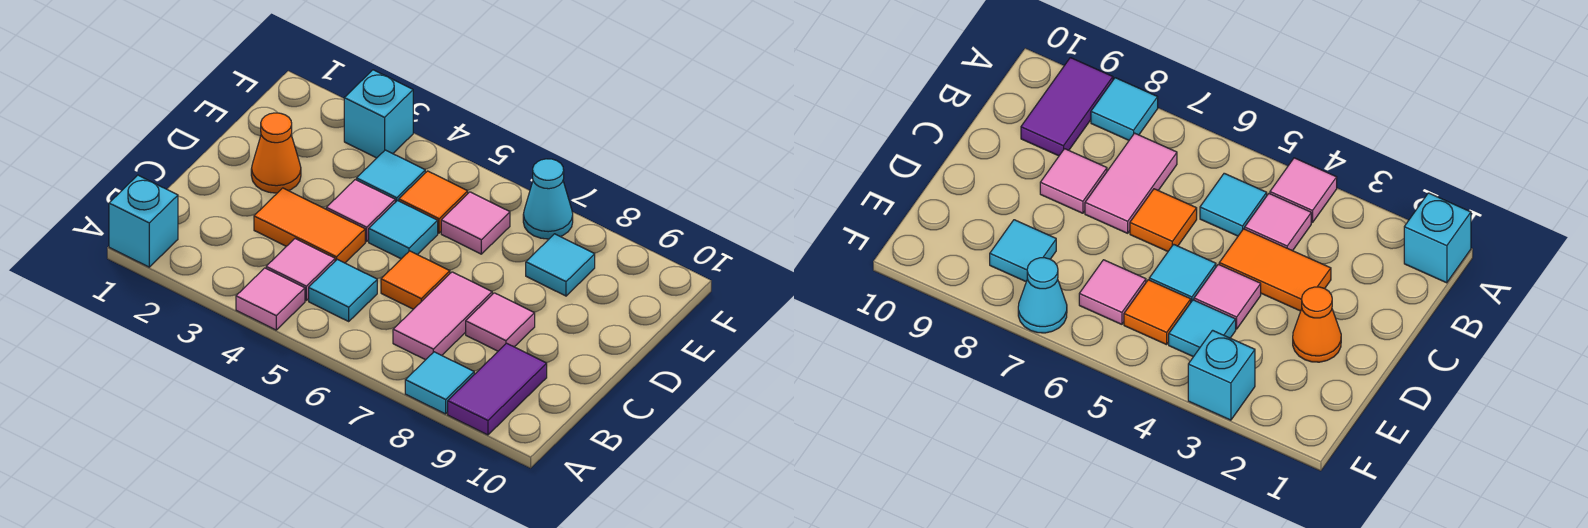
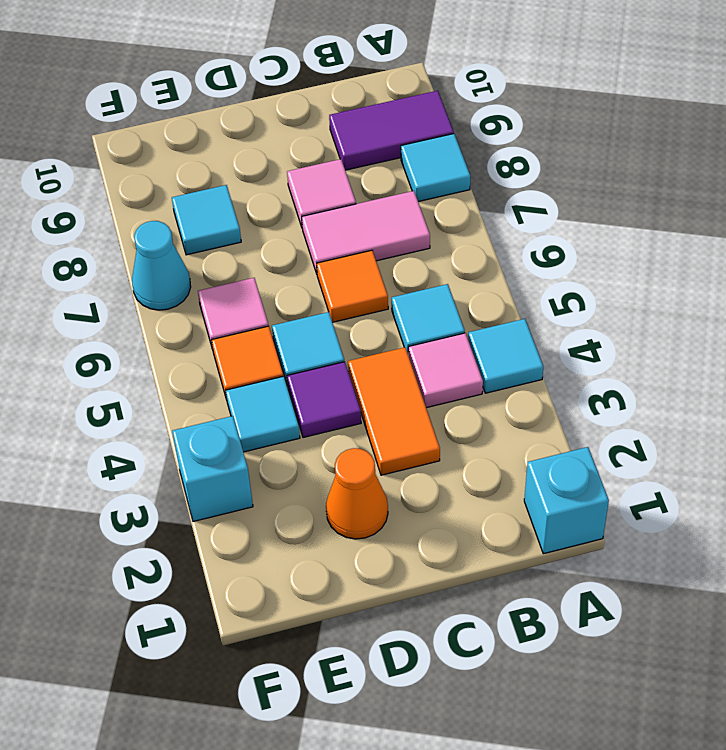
pink 1x1 tile [236,268,305,330] -> cyan 1x1 tile [468,319,543,393]
pink 1x1 tile [326,180,395,242] -> purple 1x1 tile [287,362,361,437]

